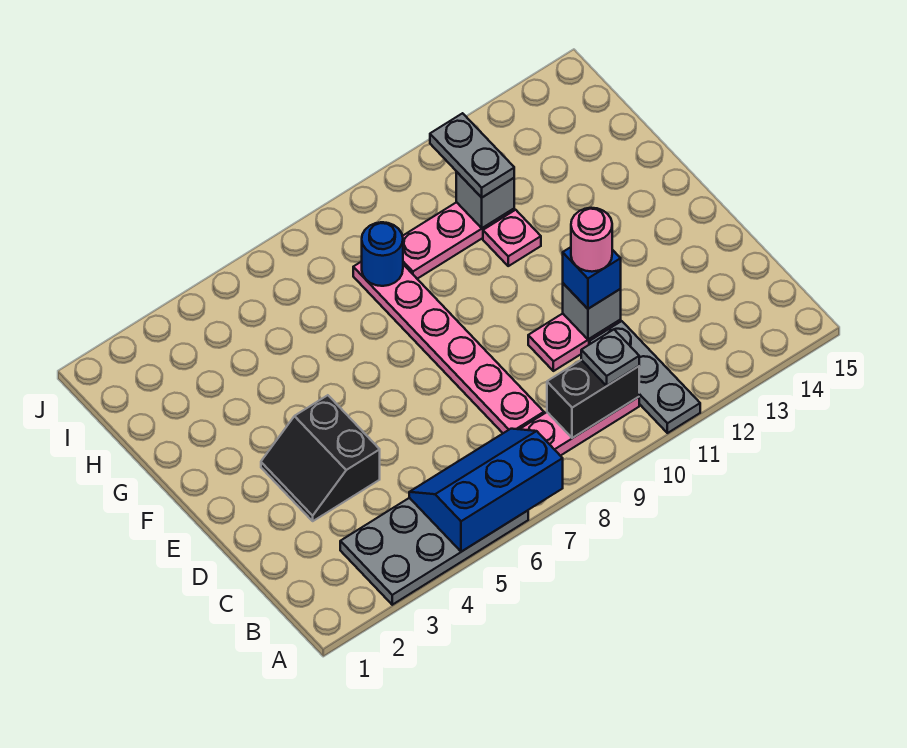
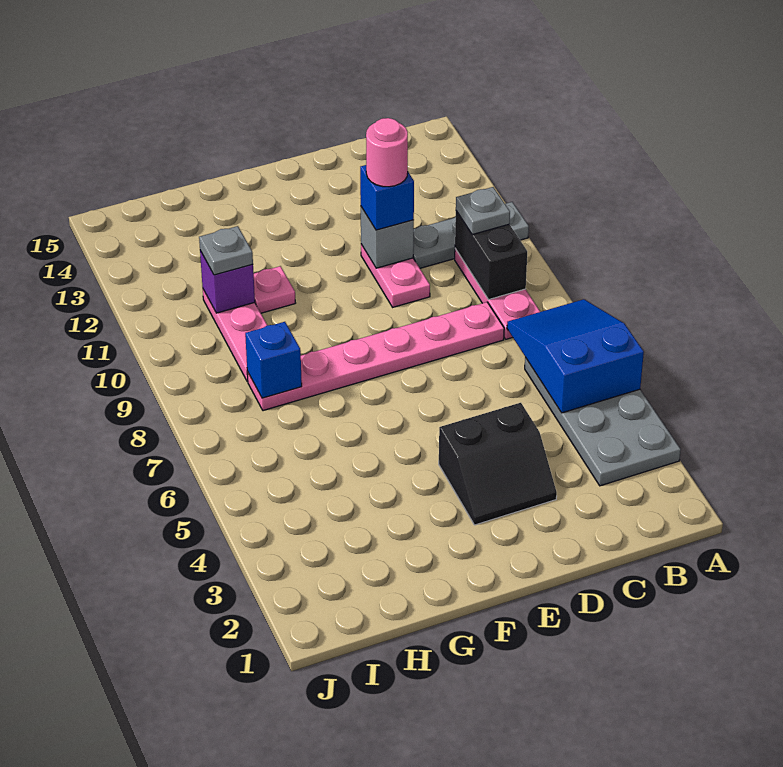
blue 2x3 slope [409,429,563,552] -> blue 2x3 slope turned to [507,299,644,413]
blue 1x1 round brick [362,222,403,286] -> blue 1x1 brick [245,322,302,398]
grey 1x1 brick [456,172,514,228] -> purple 1x1 brick [200,251,255,313]
grey 1x2 plate [430,113,514,198] -> grey 1x1 plate [199,226,253,275]

